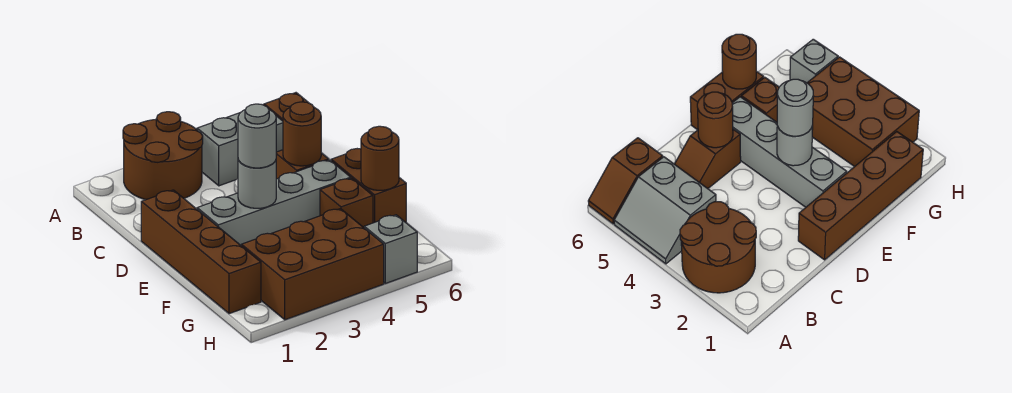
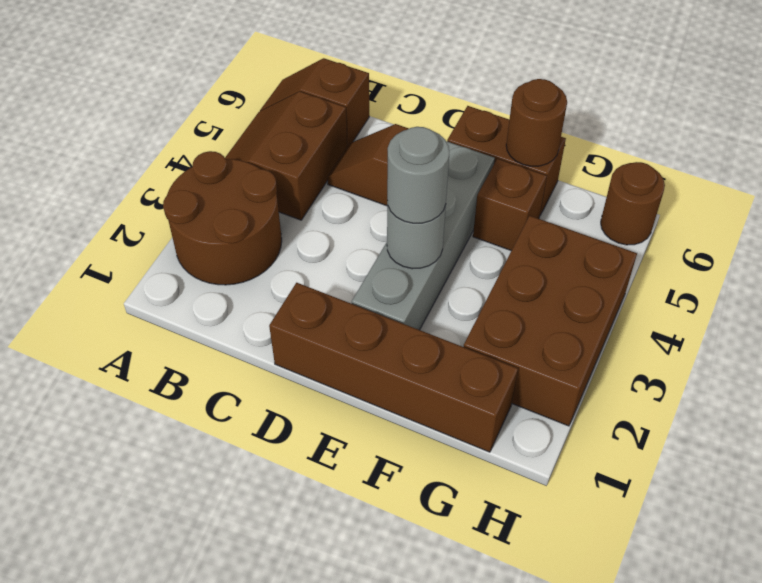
grey 2x2 slope [196,113,283,186] -> brown 2x2 slope [225,92,347,220]
brown 1x1 round brick [283,102,321,166] -> brown 1x1 round brick moved to [601,162,665,245]
grey 1x1 brick [364,215,417,283] -> none

